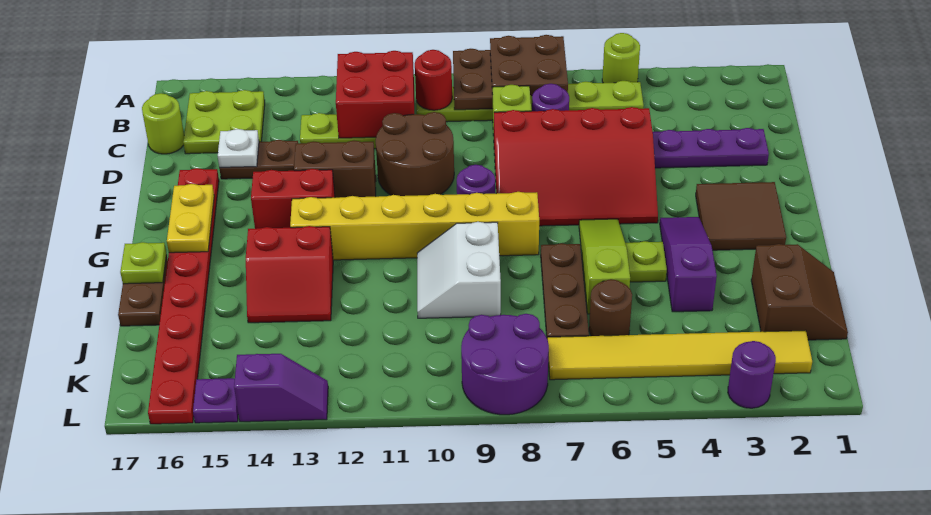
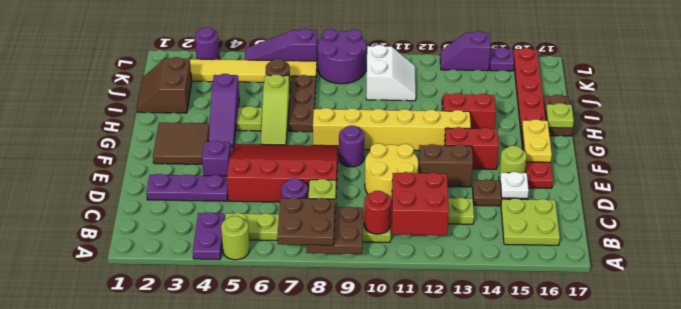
none -> purple 1x2 plate [193,212,225,259]
lime 1x1 round brick [142,93,184,154] -> lime 1x1 round brick moved to [499,146,527,181]
brown 2x2 round brick [376,112,454,196] -> yellow 2x2 round brick [365,143,418,204]
none -> purple 1x1 brick [202,141,231,176]
white 2x2 slope [417,222,501,318] -> white 2x2 slope moved to [366,45,416,101]
none -> purple 1x3 slope [245,29,318,61]

